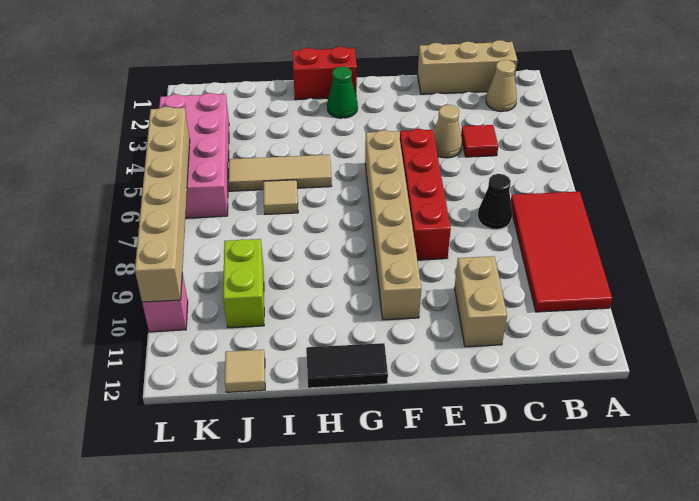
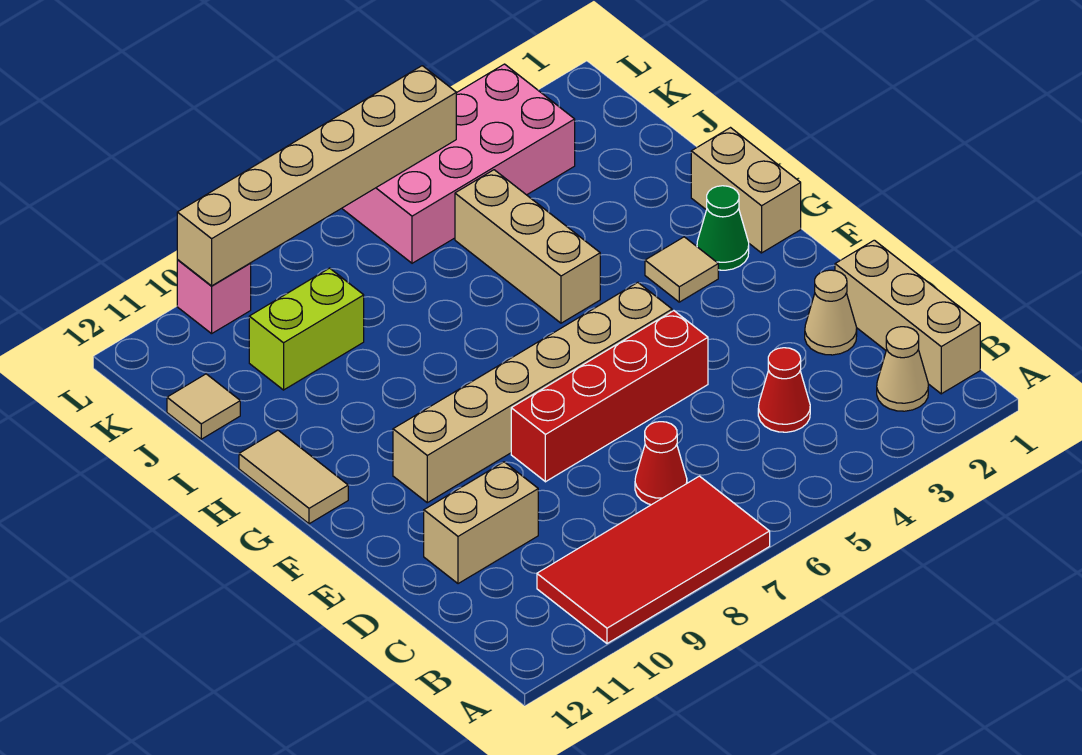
red 1x1 tile [461,125,498,157] -> red 1x1 cone [758,348,810,432]
black 1x1 cone [478,174,512,229] -> red 1x1 cone [635,422,687,505]
tan 1x1 cone [433,105,462,158] -> tan 1x1 cone moved to [805,270,857,355]
red 1x2 brick [292,47,357,100] -> tan 1x2 brick [691,128,801,253]
black 1x2 tile [306,343,388,388] -> tan 1x2 tile [239,430,348,524]
tan 1x3 tile [228,155,332,191] -> tan 1x3 brick [455,170,600,323]
tan 1x1 tile [263,180,298,214] -> tan 1x1 tile moved to [645,237,718,302]

